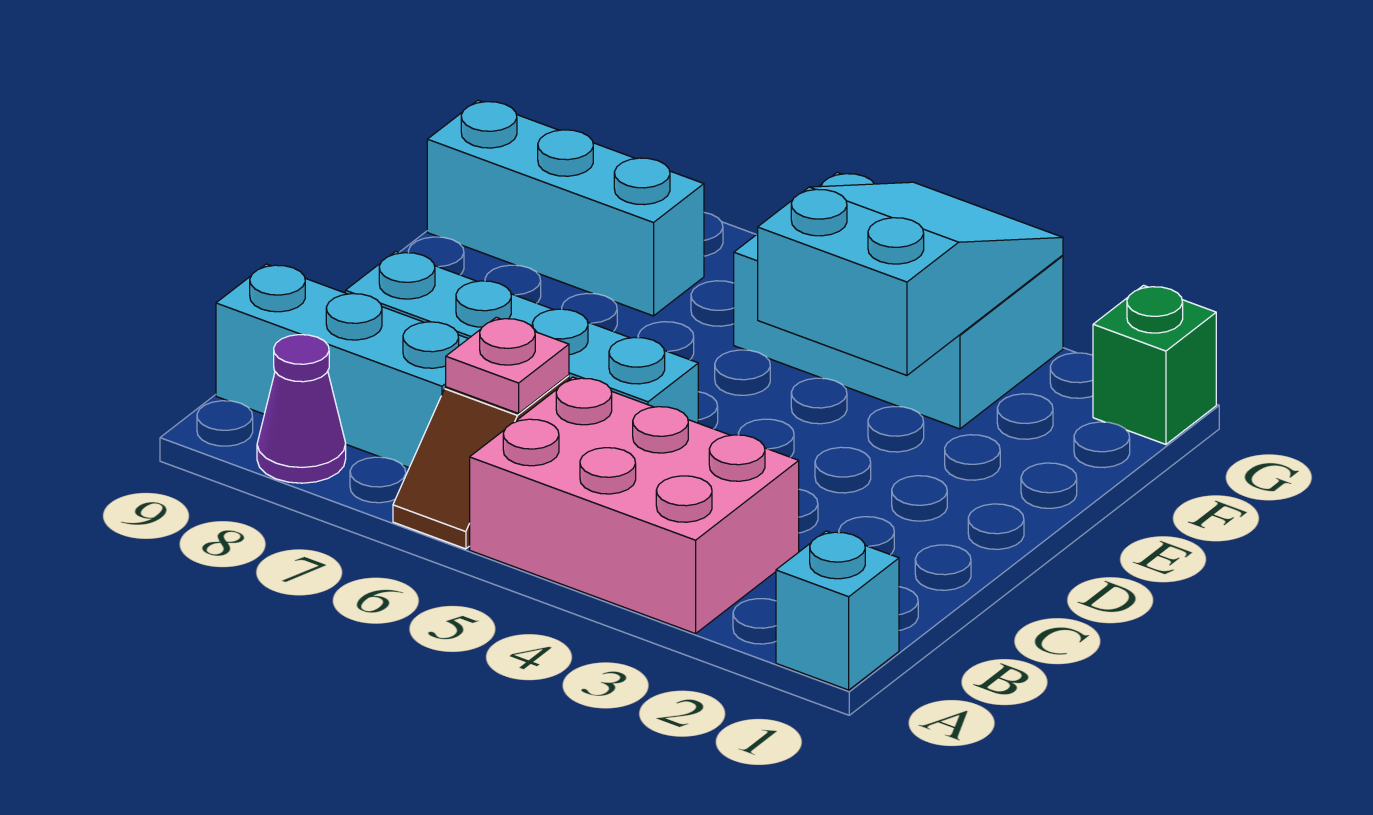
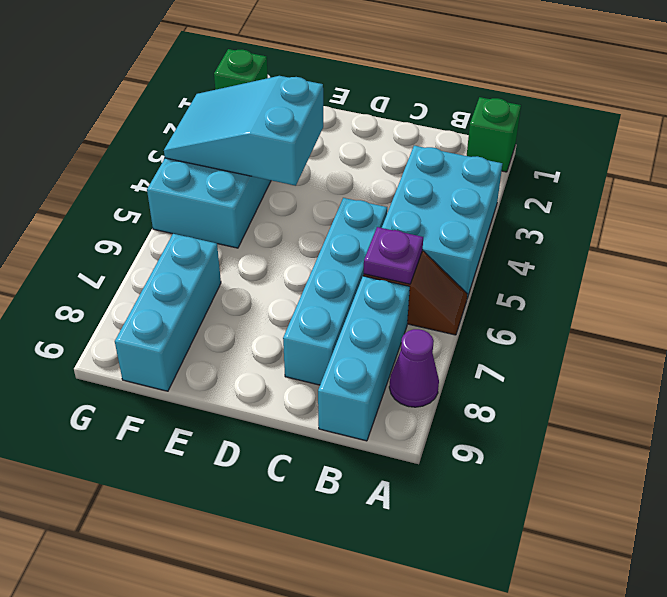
cyan 1x1 brick [776,531,899,690] -> green 1x1 brick [467,97,521,172]
pink 2x3 brick [470,377,799,634] -> cyan 2x3 brick [382,146,502,298]
pink 1x1 plate [446,317,569,413] -> purple 1x1 plate [364,227,423,284]

